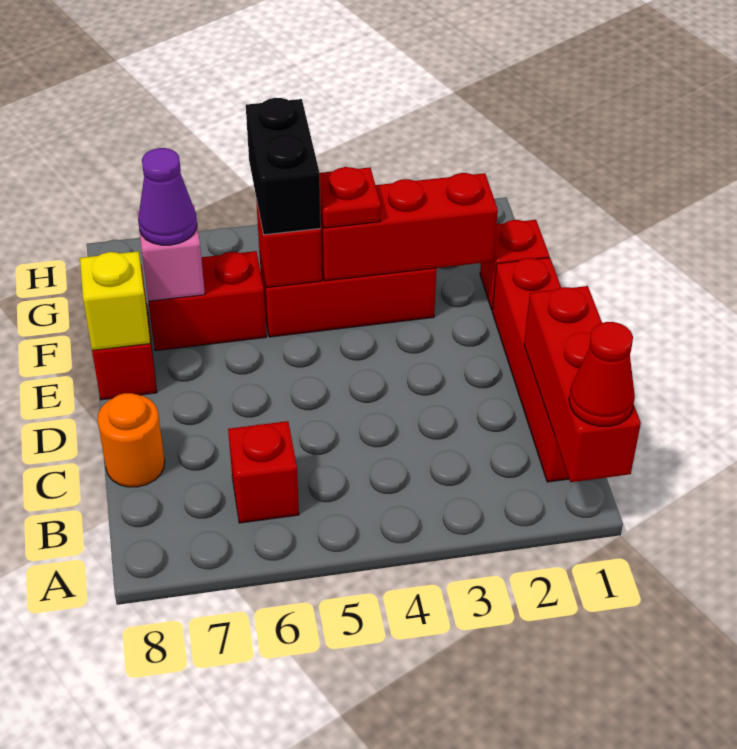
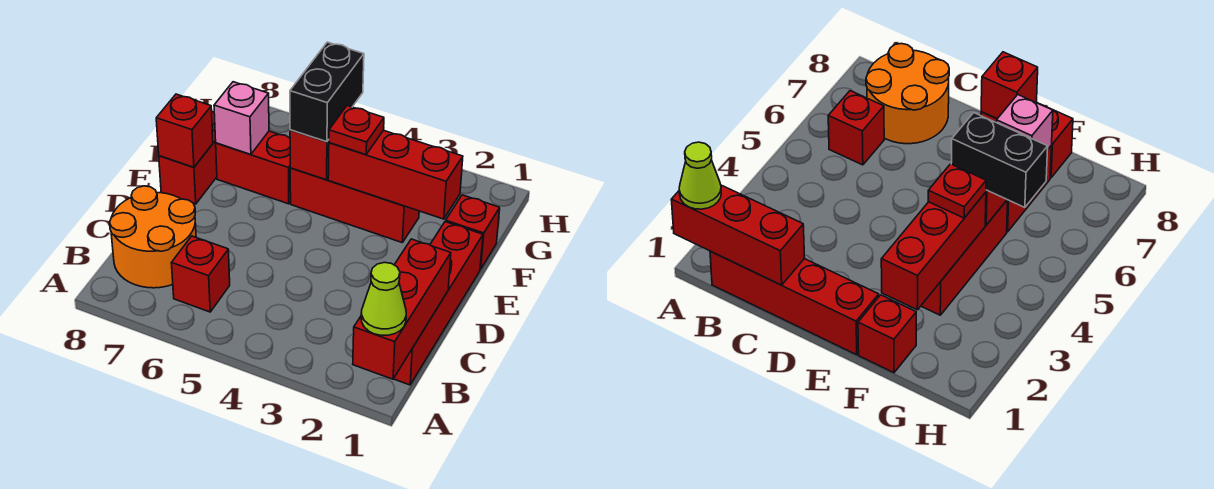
red 1x1 cone [569,322,635,426] -> lime 1x1 cone [361,262,406,335]
orange 1x1 round brick [97,393,165,487] -> orange 2x2 round brick [110,186,196,288]
yellow 1x1 brick [80,251,150,350] -> red 1x1 brick [156,94,213,167]
purple 1x1 cone [138,148,197,245] -> none

